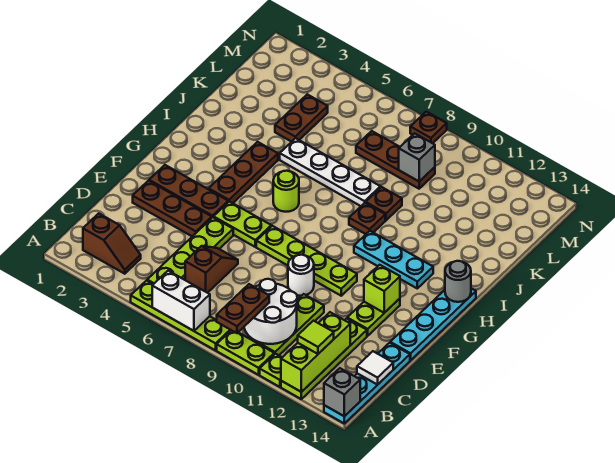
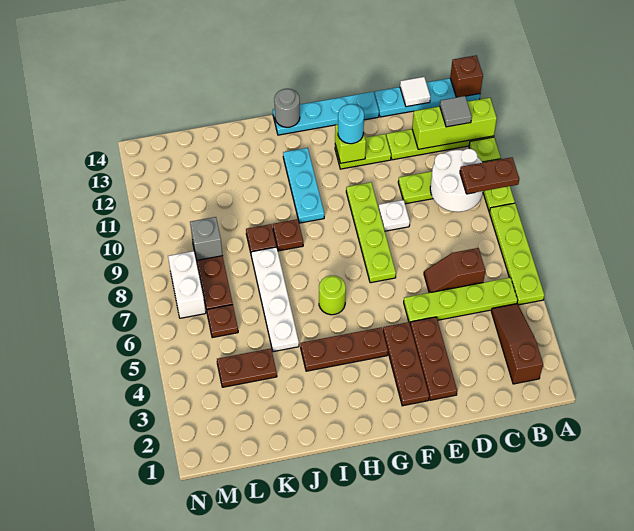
white 1x2 brick [152,271,210,331] -> white 1x2 brick moved to [168,251,206,318]
grey 1x1 brick [324,368,360,416] -> brown 1x1 brick [450,56,483,97]
brown 1x2 slope [83,213,141,274] -> brown 1x3 slope [491,304,543,384]
lime 1x1 tile [298,321,334,354] -> grey 1x1 tile [440,96,472,127]
white 1x1 round brick [288,255,314,296] -> white 1x1 plate [379,200,410,231]
lime 1x2 plate [214,201,271,247] -> none
none -> cyan 1x1 round brick [338,104,364,144]
brown 1x1 plate [410,112,447,143] -> brown 1x1 plate moved to [207,305,238,338]

